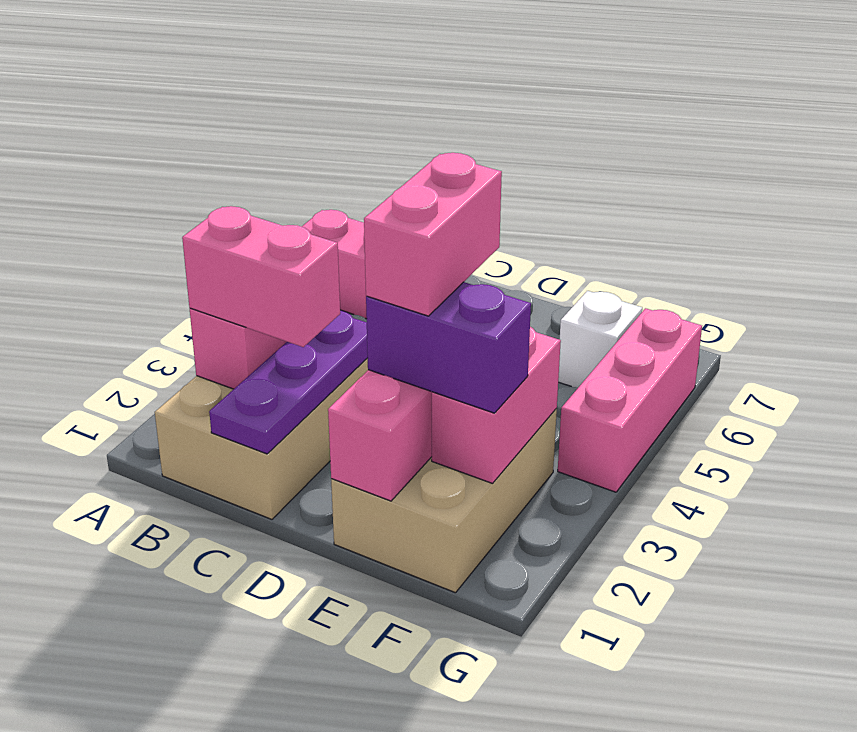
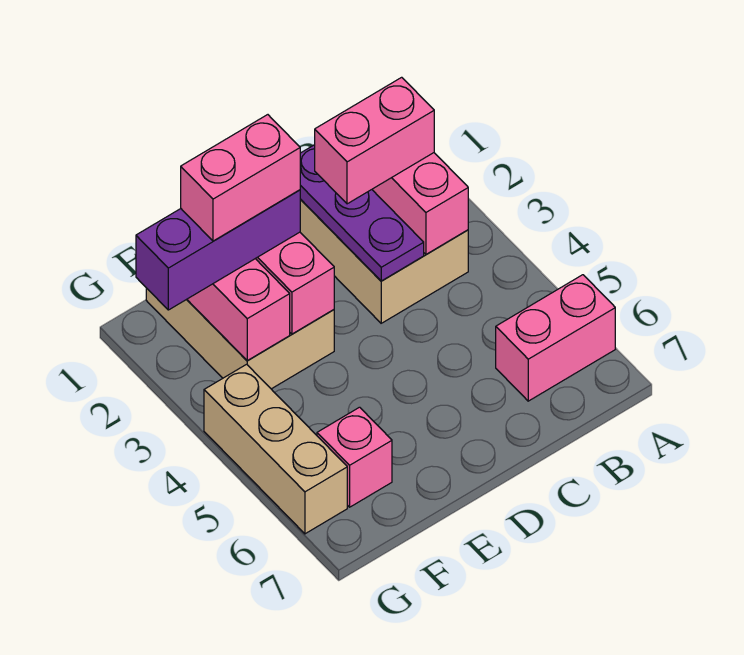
purple 1x2 brick [366,282,531,413] -> purple 1x3 brick [136,190,300,310]
pink 1x2 brick [364,153,502,316] -> pink 1x2 brick turned to [181,115,300,241]
white 1x1 brick [558,291,642,388] -> pink 1x1 brick [317,407,392,507]
pink 1x3 brick [558,308,702,492] -> tan 1x3 brick [204,364,347,534]

